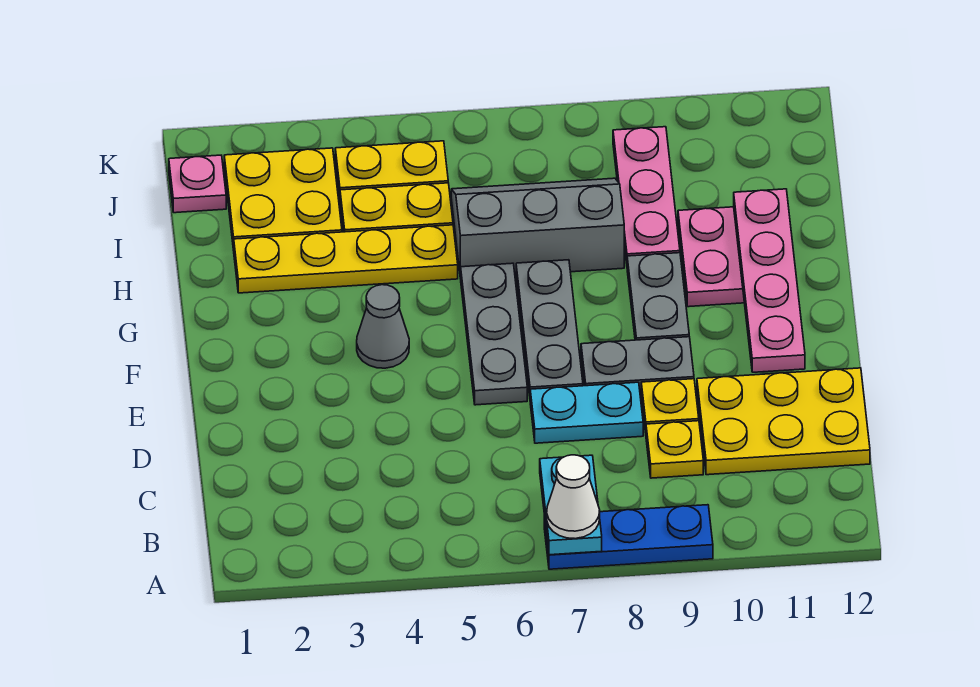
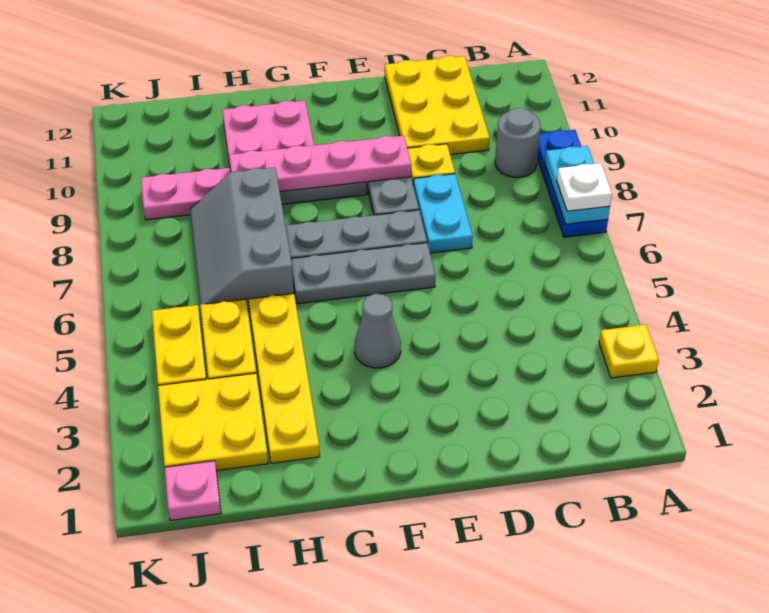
cyan 1x2 plate [540,455,602,555] -> cyan 1x2 plate turned to [545,146,610,224]
white 1x1 cone [547,455,600,539] -> white 1x1 plate [557,163,612,211]
none -> grey 1x1 round brick [495,108,541,177]
yellow 1x1 plate [646,421,703,478] -> yellow 1x1 plate moved to [599,325,659,378]
pink 1x4 plate [734,189,805,372] -> pink 1x4 plate moved to [229,136,411,192]

